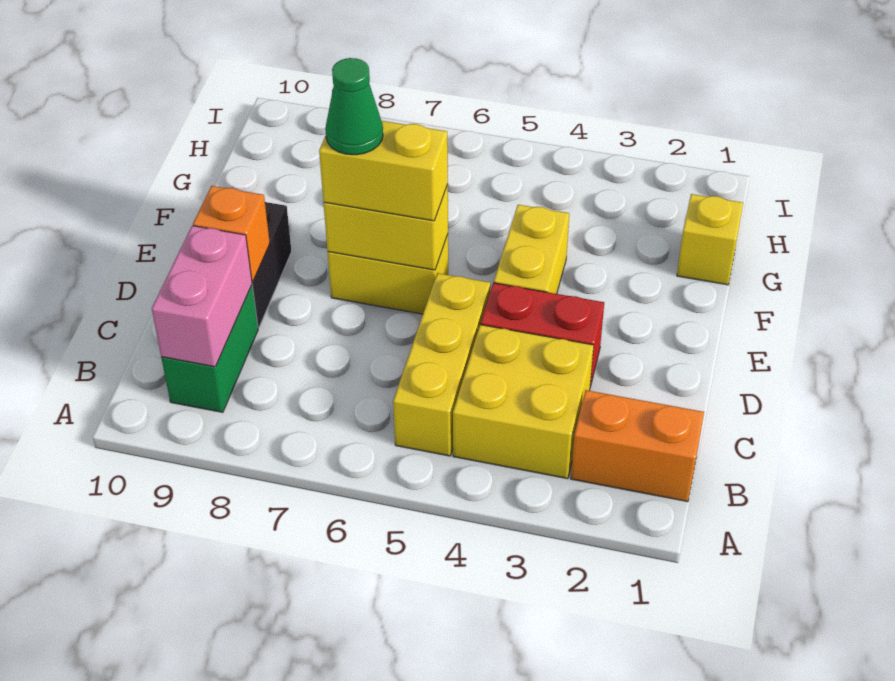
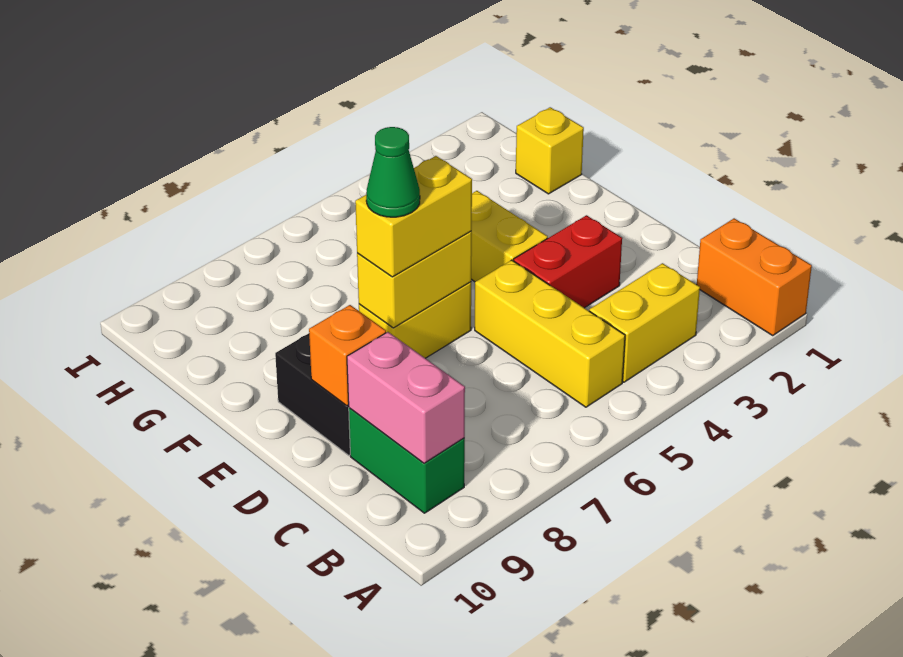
orange 1x2 brick [571,390,704,502] -> orange 1x2 brick turned to [697,218,812,336]
yellow 2x2 brick [453,325,594,479] -> yellow 1x2 brick [589,263,700,382]

